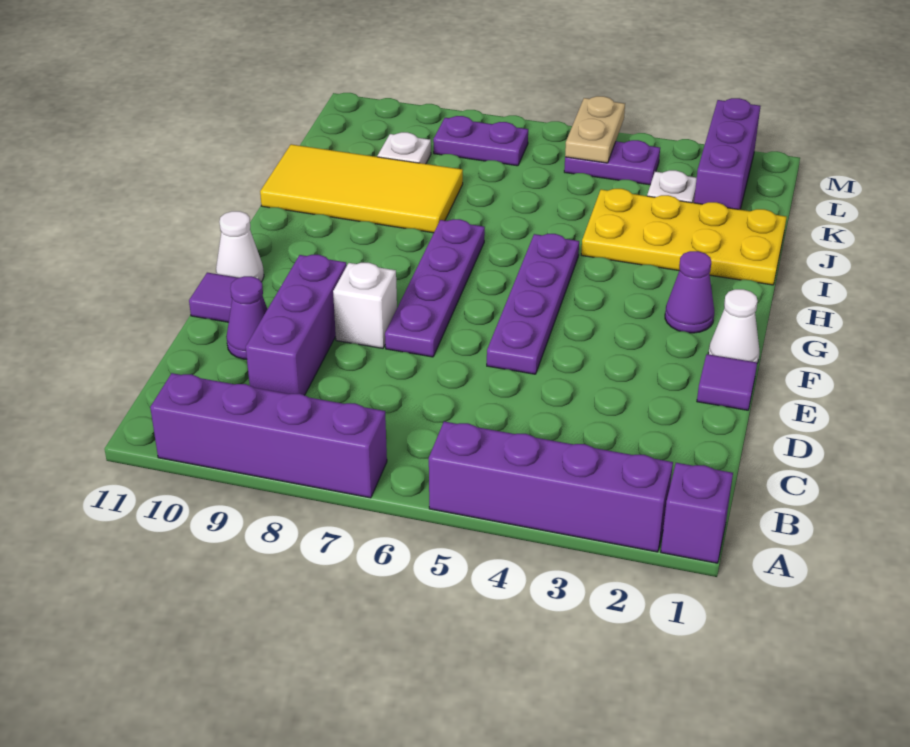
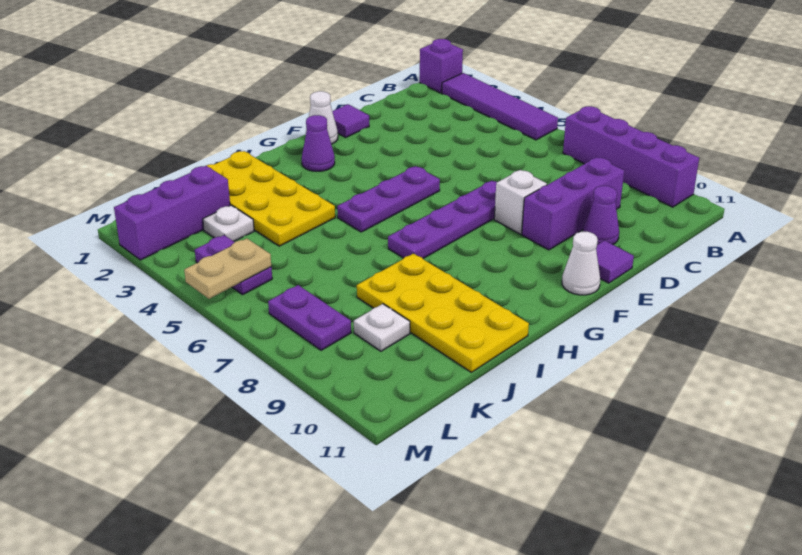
purple 1x4 brick [429,422,673,552] -> purple 1x4 tile [442,73,558,140]
purple 1x4 plate [487,234,579,374] -> purple 1x3 plate [337,166,440,232]
yellow 2x4 tile [260,144,463,233] -> yellow 2x4 plate [357,253,529,372]

